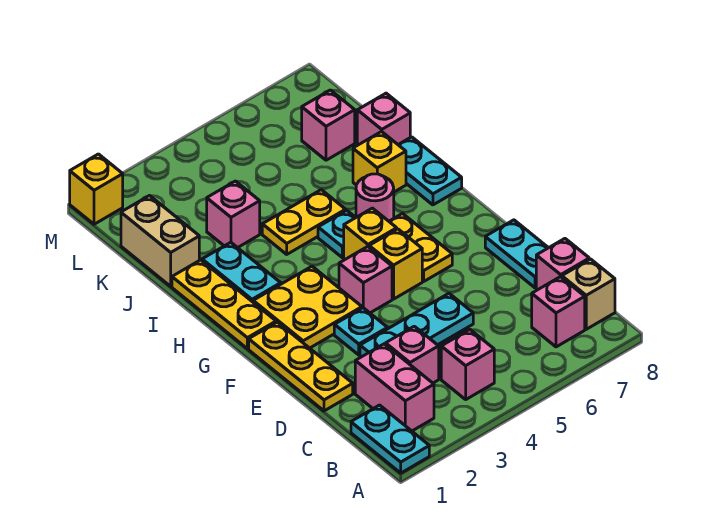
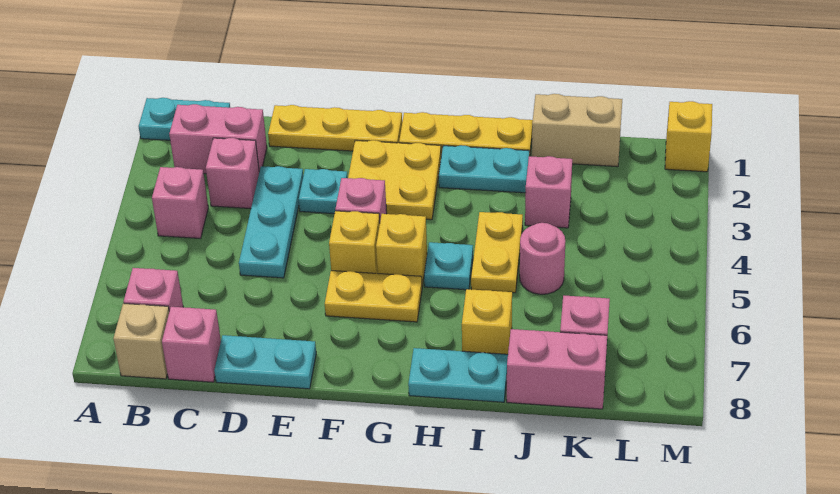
pink 1x1 round brick [356,174,394,221] -> pink 1x1 round brick moved to [520,223,565,294]
pink 1x1 brick [357,93,410,145] -> pink 1x2 brick [507,329,607,409]

